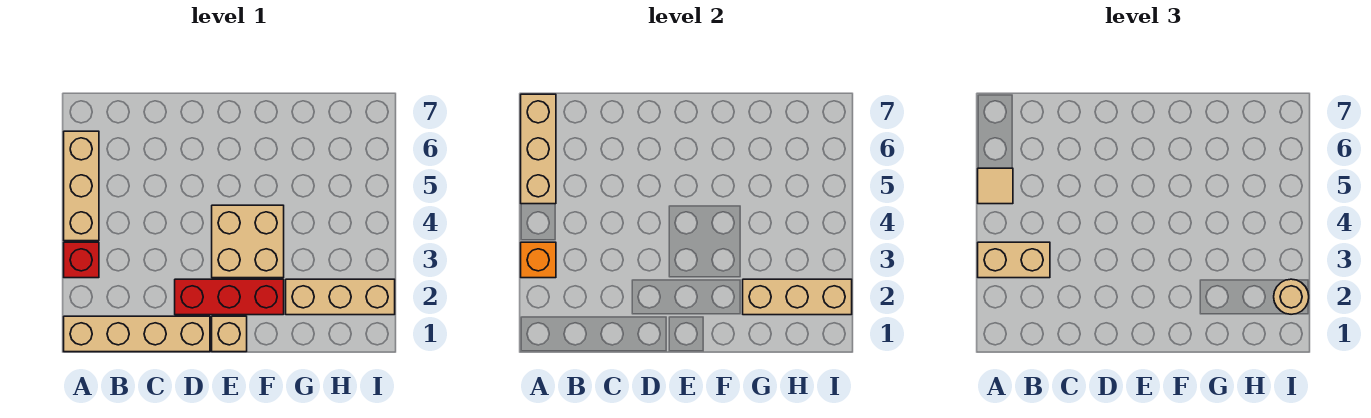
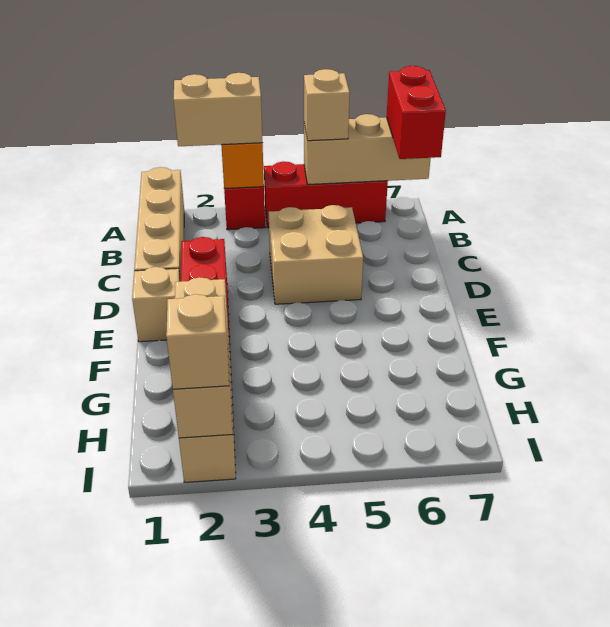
tan 1x2 brick [978,242,1050,278] -> tan 1x2 brick turned to [174,73,263,146]
tan 1x3 brick [64,131,99,241] -> red 1x3 brick [264,161,388,228]
tan 1x1 tile [978,168,1013,204] -> tan 1x1 brick [304,69,350,141]
none -> red 1x2 brick [387,66,446,159]
tan 2x2 brick [212,205,284,278] -> tan 2x2 brick moved to [269,205,363,304]
tan 1x1 round brick [1274,279,1309,314] -> tan 1x1 brick [166,294,229,389]

